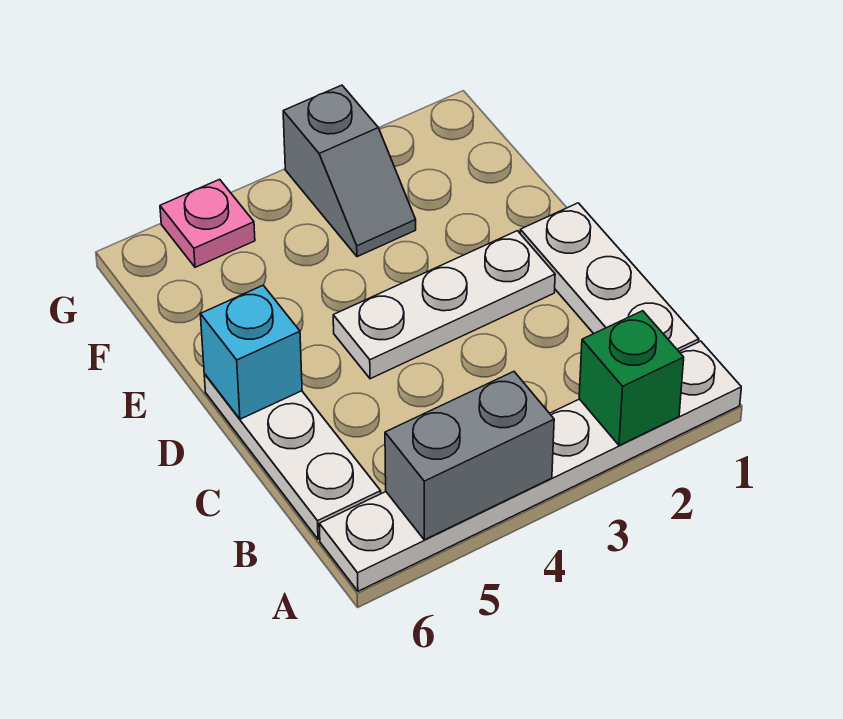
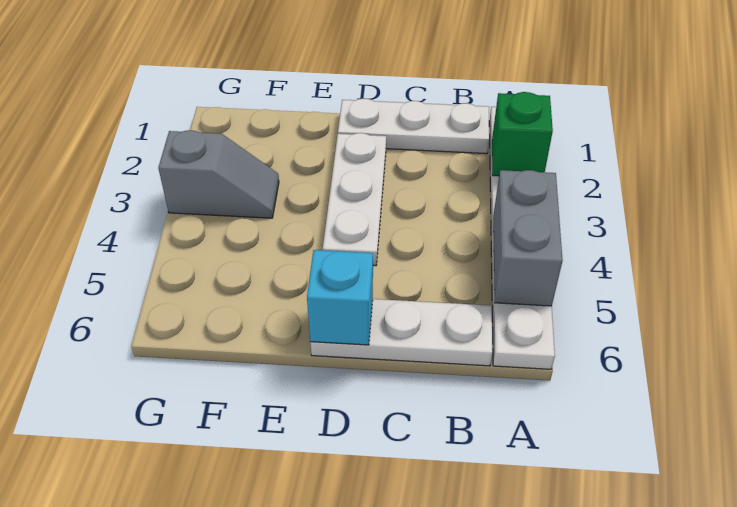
pink 1x1 plate [160,179,255,267] -> none

